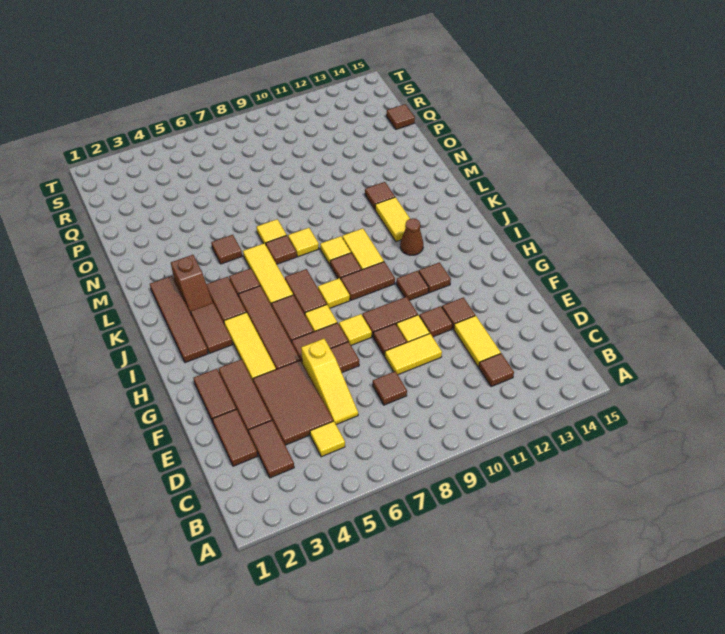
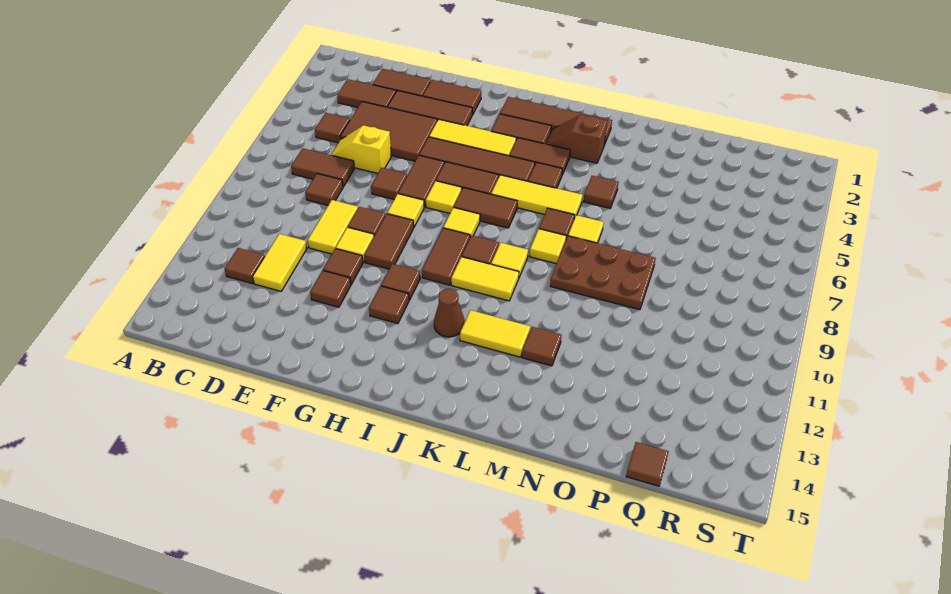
yellow 1x1 tile [310,421,345,457] -> brown 1x1 tile [315,113,350,143]
none -> brown 1x2 tile [291,148,354,187]
yellow 1x3 slope [301,339,358,424] -> yellow 1x2 slope [331,125,391,173]
yellow 1x2 tile [454,316,501,367] -> yellow 1x2 tile turned to [253,234,307,291]
none -> brown 2x3 plate [550,236,656,310]

